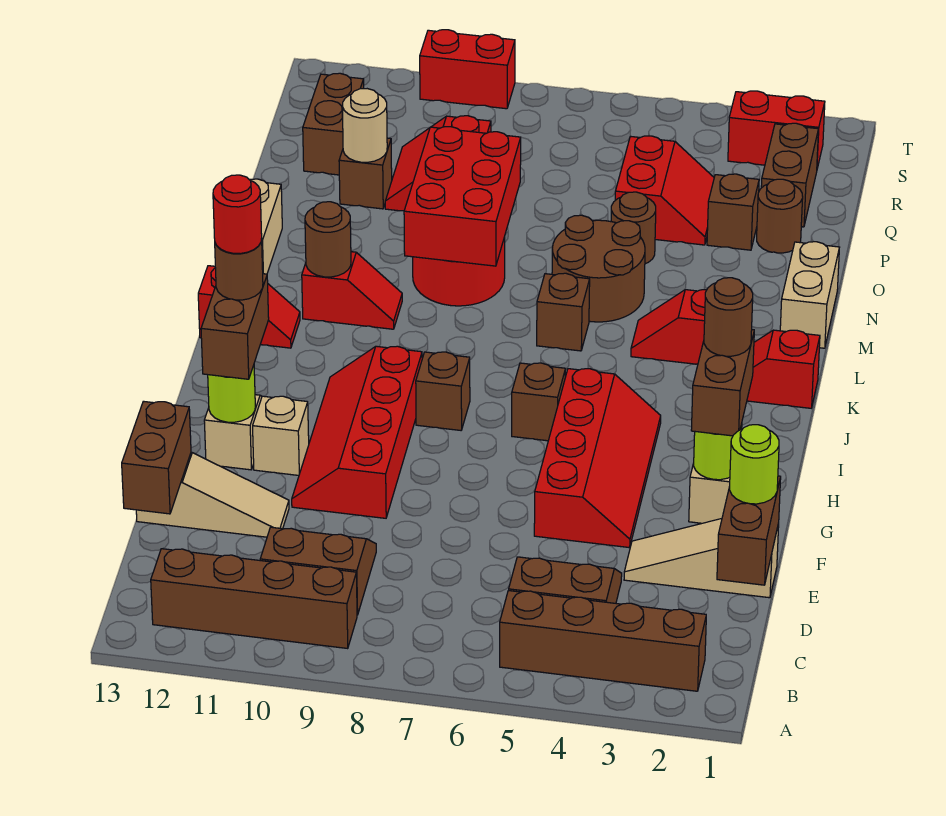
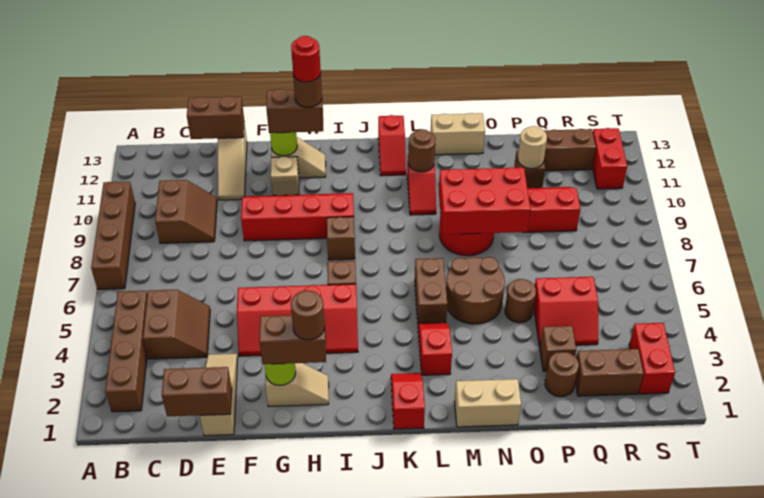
brown 1x4 brick [151,549,357,648] -> brown 1x4 brick moved to [91,181,135,289]
lime 1x1 round brick [730,425,779,504] -> none
brown 1x1 brick [537,273,590,351] -> brown 1x2 brick [415,258,447,324]
red 1x2 brick [420,30,515,109] -> red 1x2 brick moved to [592,128,627,189]

